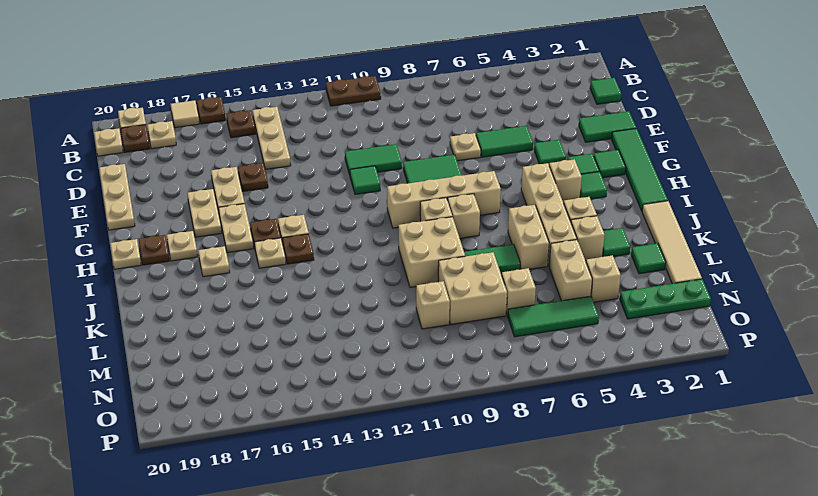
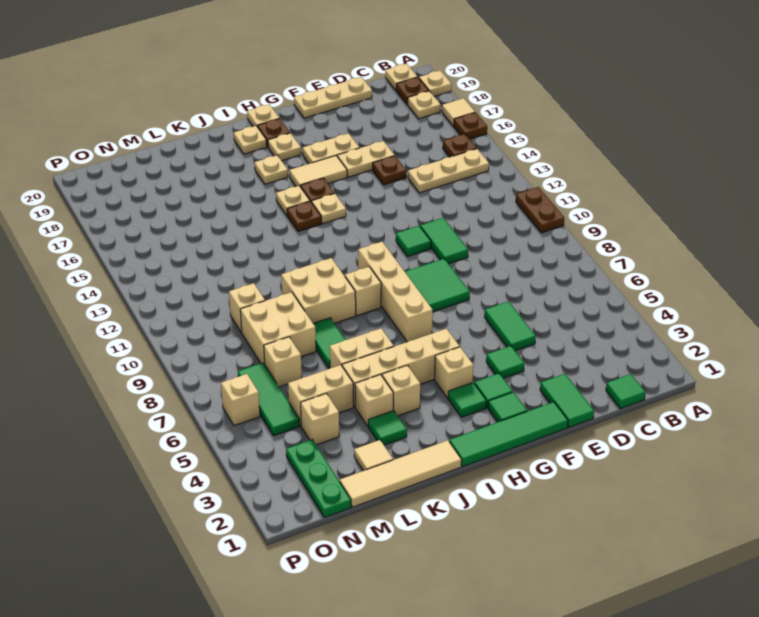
tan 1x1 plate [450,133,481,161] -> tan 1x1 plate moved to [234,126,267,154]
tan 1x2 plate [219,204,254,253] -> tan 1x2 tile [289,156,347,186]
tan 1x1 brick [448,194,480,238] -> tan 1x1 brick moved to [221,374,260,426]
green 1x1 tile [631,243,666,274] -> tan 1x1 tile [354,440,393,471]

